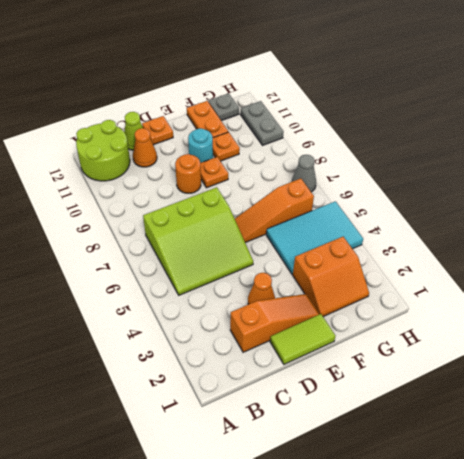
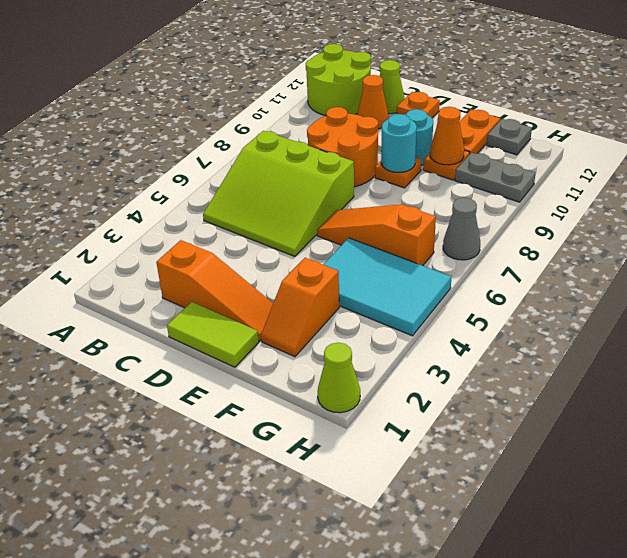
orange 1x1 cone [248,273,275,305] -> orange 1x1 cone moved to [430,107,464,165]
orange 1x1 round brick [175,154,201,193] -> orange 2x2 round brick [307,107,378,187]
none -> cyan 1x1 round brick [381,114,417,173]
orange 2x2 slope [293,237,369,317] -> orange 1x2 slope [261,258,339,357]
none -> lime 1x1 cone [318,343,360,413]
grey 1x2 plate [241,101,283,146] -> grey 1x2 plate turned to [455,153,536,202]

